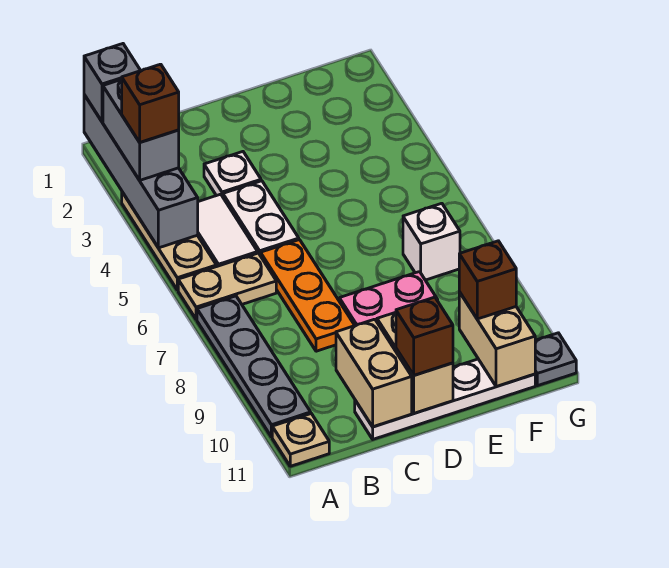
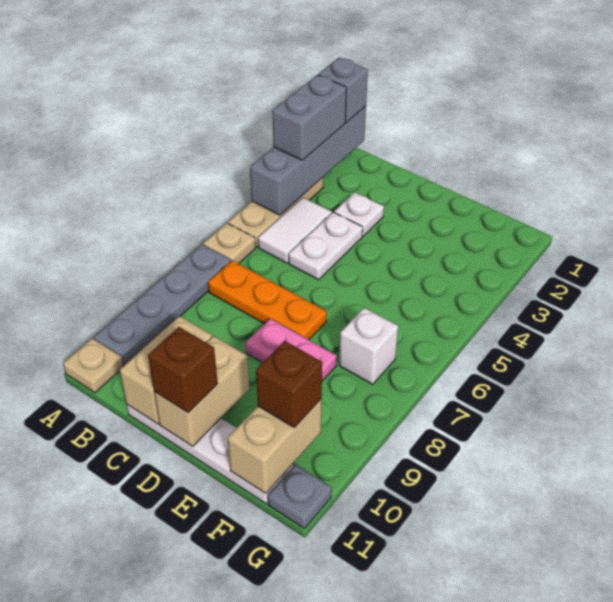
brown 1x1 brick [122,64,179,142] -> none
tan 1x2 plate [178,253,276,319] -> tan 1x1 plate [203,223,256,264]
orange 1x3 plate [261,240,355,351] -> orange 1x3 plate turned to [208,260,327,340]

